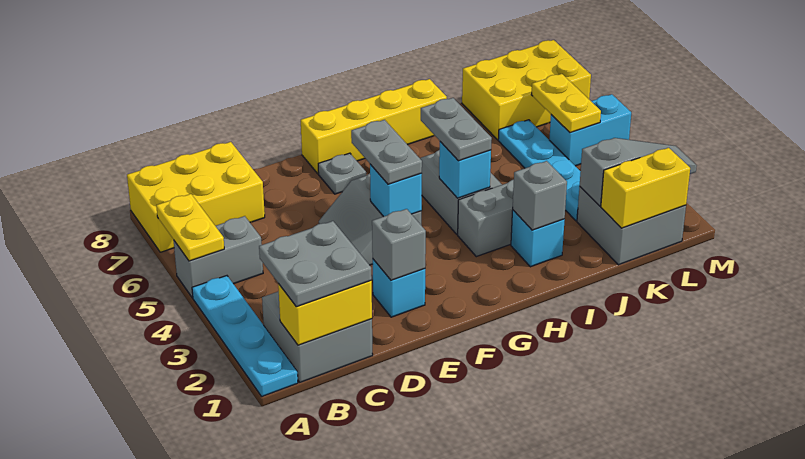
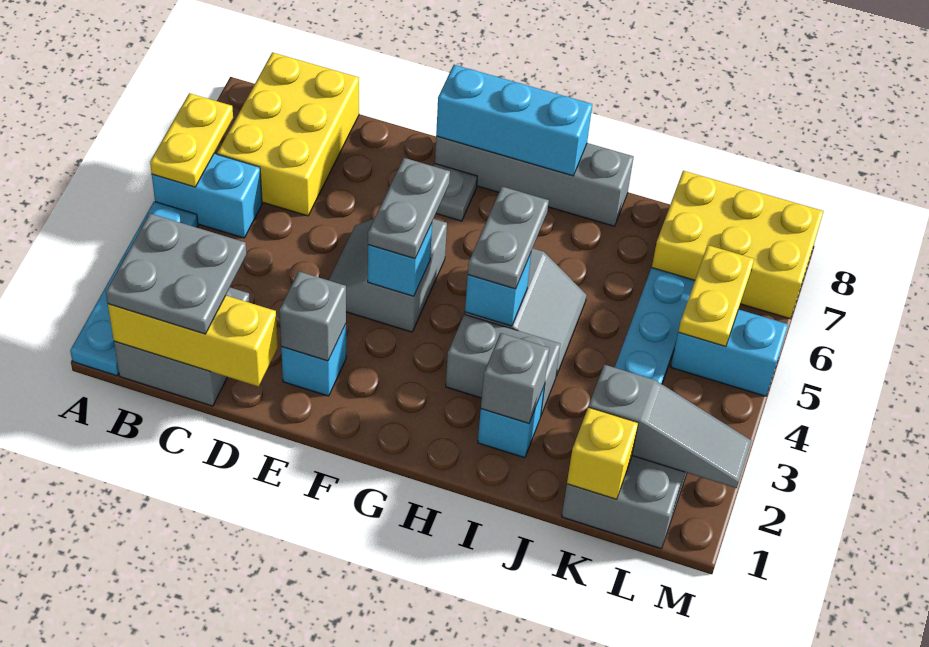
grey 1x2 brick [174,216,263,298] -> cyan 1x2 brick [152,154,262,238]
yellow 2x3 brick [127,142,265,252] -> yellow 2x3 brick turned to [217,52,359,216]
yellow 1x2 brick [278,281,372,345] -> yellow 1x3 brick [108,296,278,387]
yellow 1x4 brick [301,79,447,174] -> grey 1x4 brick [435,136,634,226]
none -> cyan 1x3 brick [436,65,592,176]
yellow 1x2 brick [601,148,690,228] -> yellow 1x1 brick [567,407,638,499]

